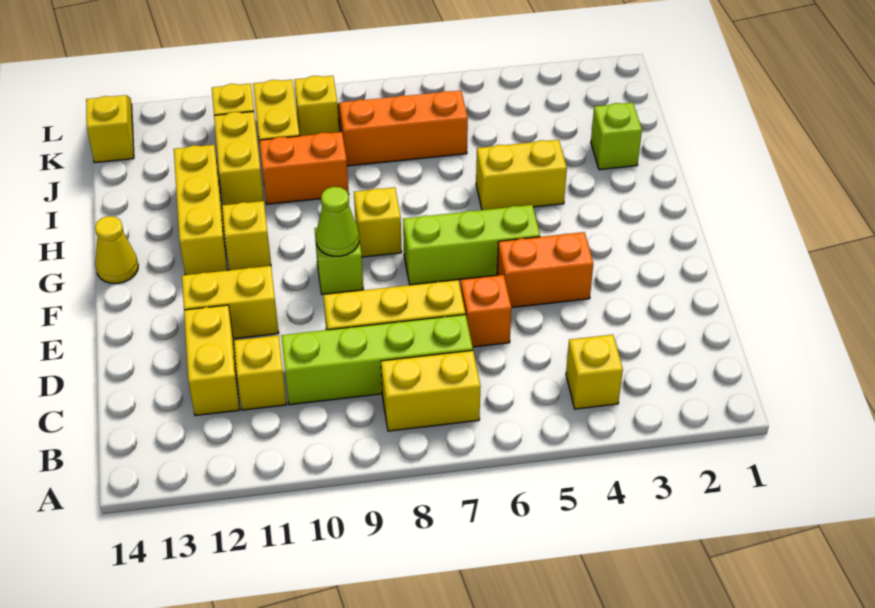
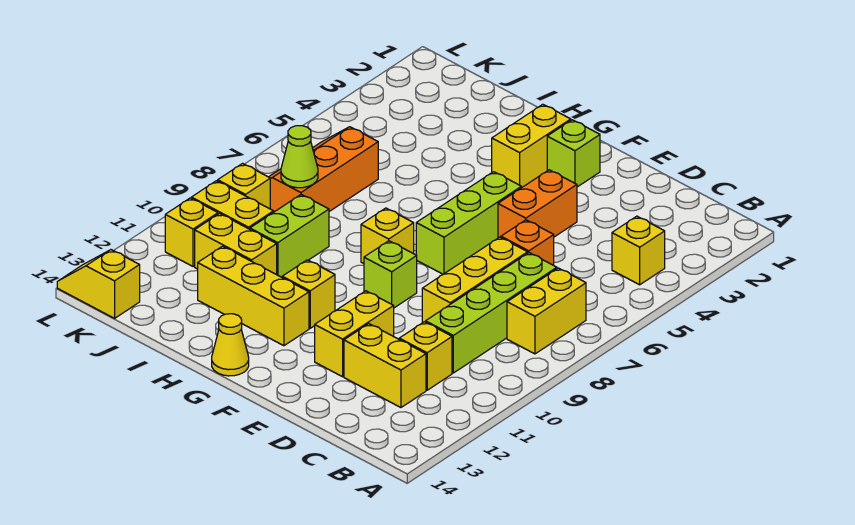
lime 1x1 cone [316,187,359,256] -> lime 1x1 cone moved to [281,126,318,188]
yellow 1x2 brick [476,140,567,210] -> yellow 1x2 brick moved to [492,104,571,188]
lime 1x1 brick [591,103,642,170] -> lime 1x1 brick moved to [547,120,600,187]
orange 1x2 brick [259,132,349,204] -> lime 1x2 brick [250,195,329,277]

